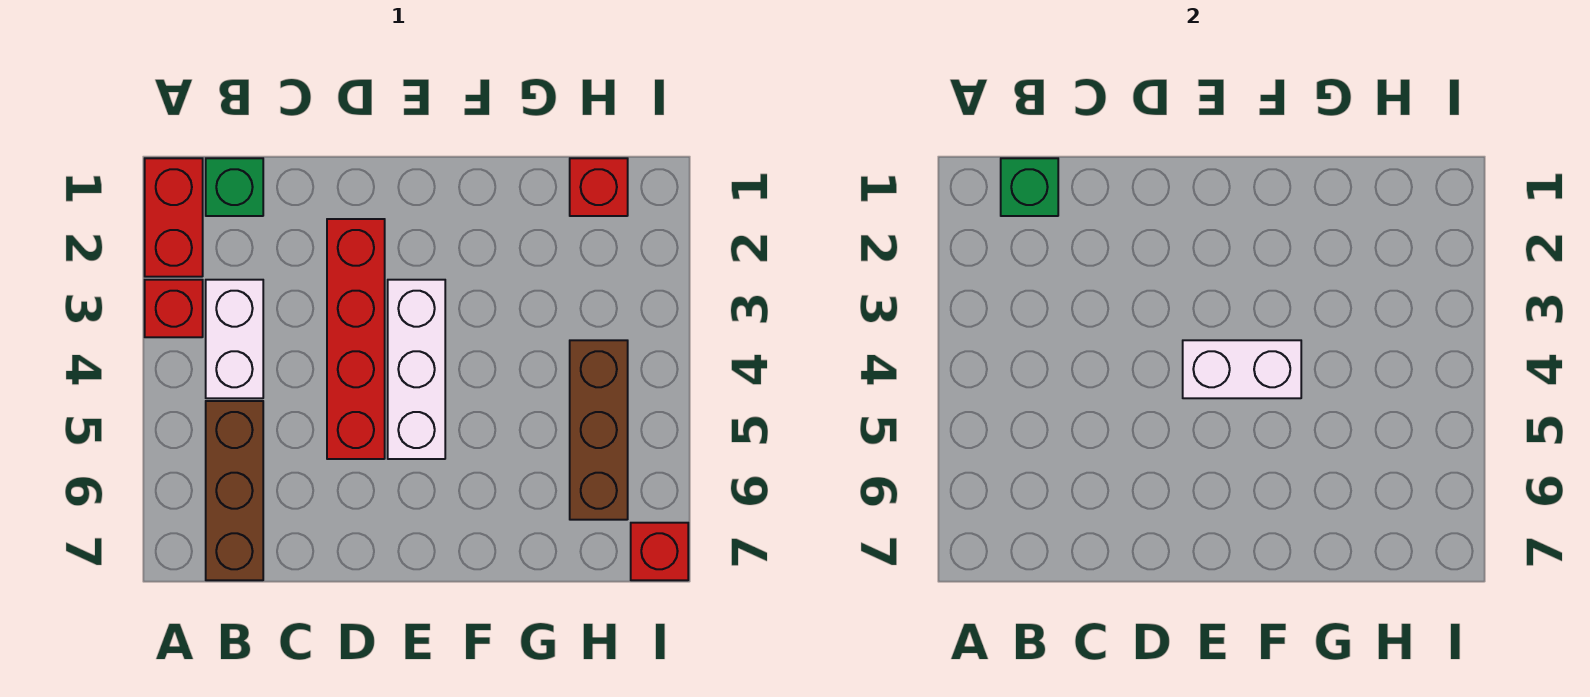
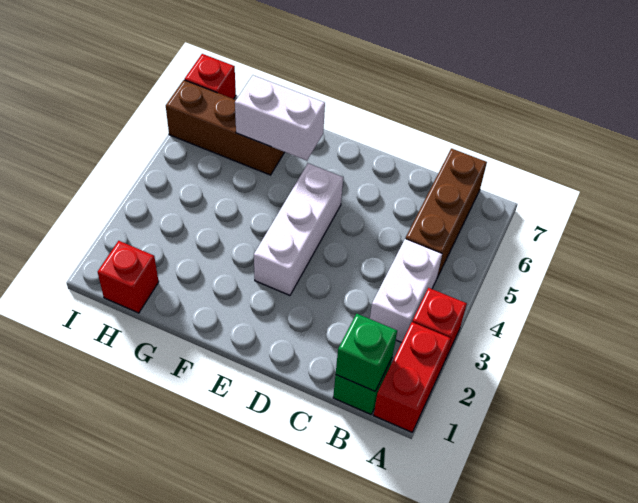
red 1x4 brick [327,219,385,459] -> none
white 1x2 brick [1183,340,1301,398] -> white 1x2 brick moved to [235,75,325,161]
brown 1x3 brick [570,340,628,520] -> brown 1x3 brick turned to [166,80,285,175]

